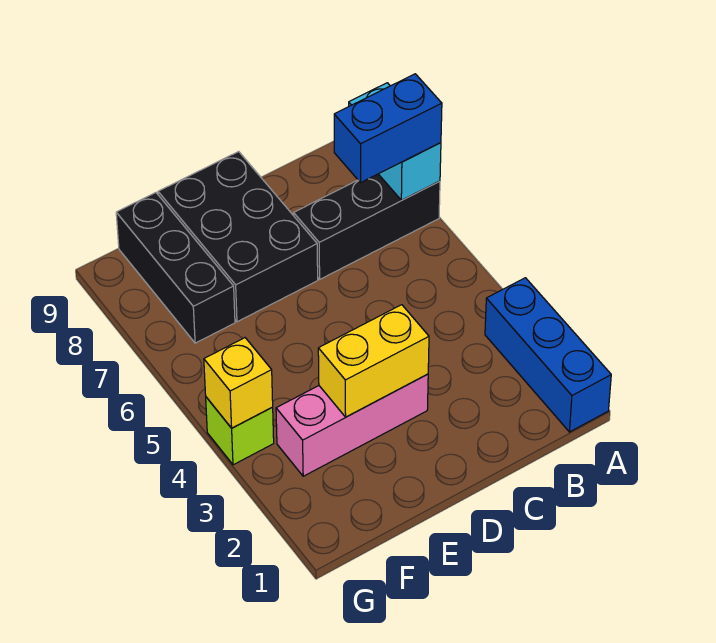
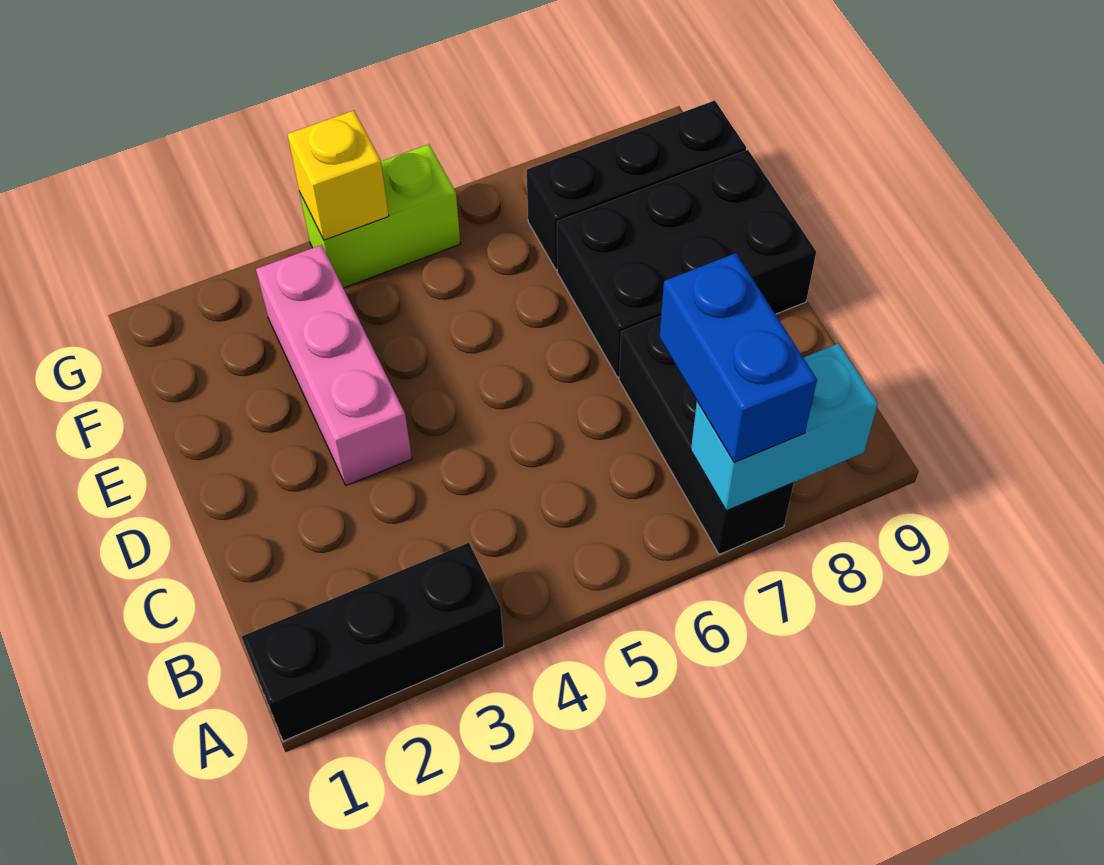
blue 1x3 brick [485,278,611,432] -> black 1x3 brick [241,543,504,741]
yellow 1x2 brick [318,305,429,417] -> none
lime 1x1 brick [206,397,274,465] -> lime 1x2 brick [299,144,460,288]

